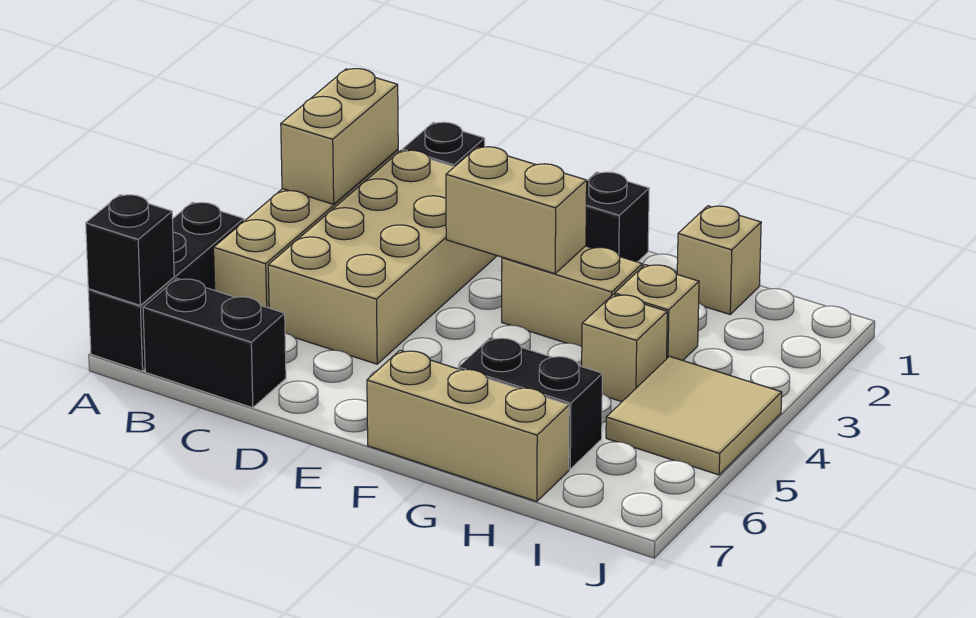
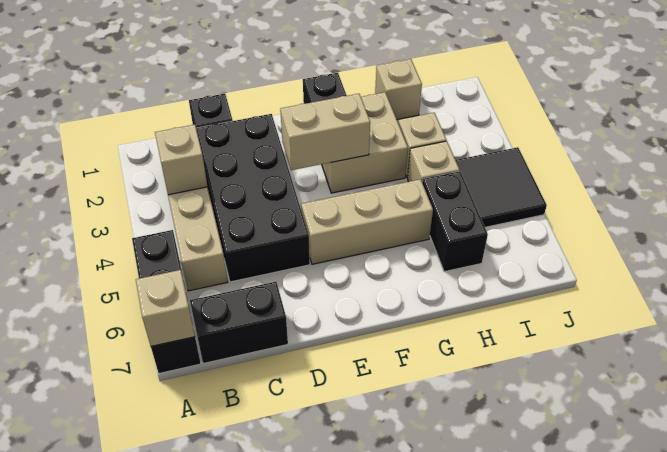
black 1x1 brick [86,195,174,305] -> tan 1x1 brick [136,270,195,346]
tan 1x2 brick [281,69,398,204] -> tan 1x1 brick [155,125,207,195]
tan 2x4 brick [268,150,497,364] -> black 2x4 brick [196,114,310,282]
tan 1x2 brick [502,246,642,347] -> tan 2x2 brick [322,92,408,193]
tan 1x3 brick [367,350,569,502] -> tan 1x3 brick moved to [301,179,433,264]
black 1x2 brick [458,338,602,469] -> black 1x2 brick turned to [422,171,488,272]
tan 2x2 tile [606,356,782,475] -> black 2x2 tile [456,147,547,227]

